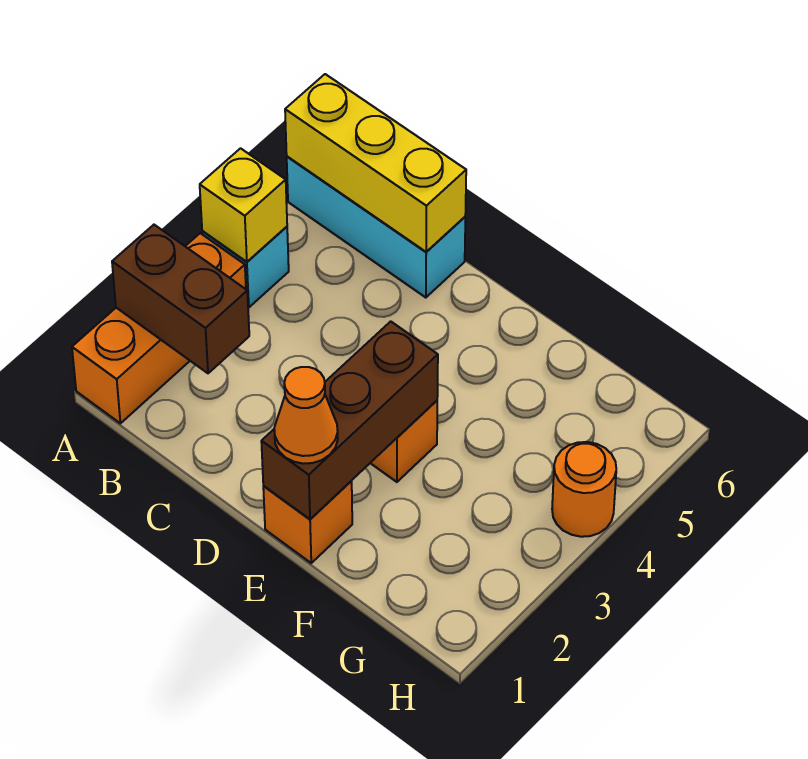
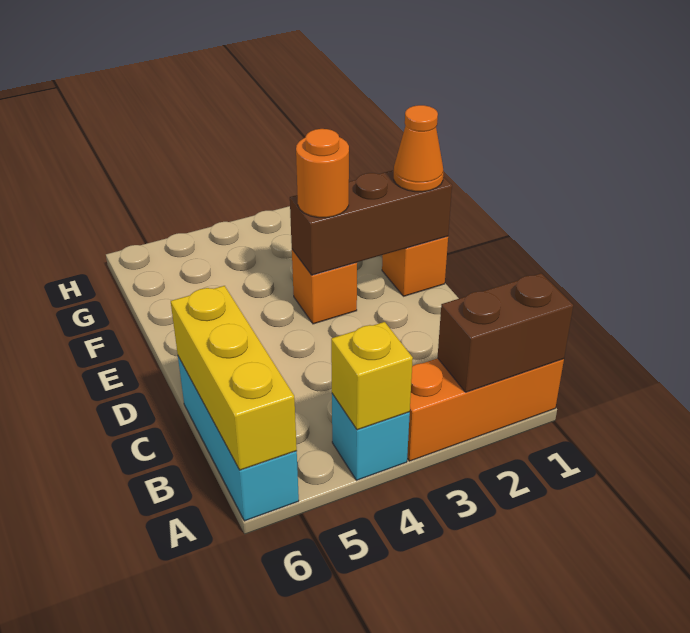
brown 1x2 brick [112,225,249,373] -> brown 1x2 brick turned to [437,273,573,392]
orange 1x1 round brick [552,442,616,537] -> orange 1x1 round brick moved to [296,129,349,218]

